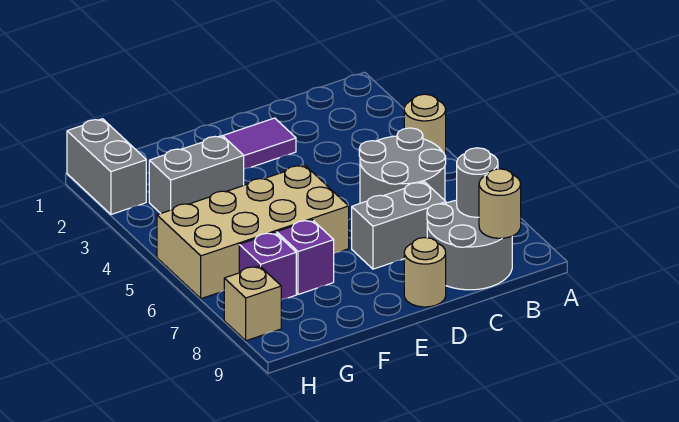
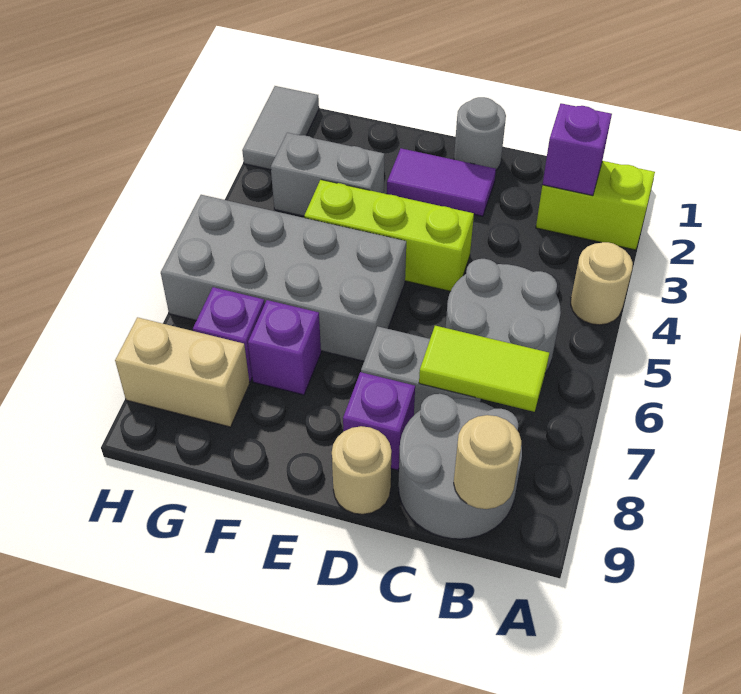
none -> lime 1x2 brick [536,161,655,250]
none -> purple 1x1 brick [542,103,612,196]
none -> lime 1x2 tile [419,326,549,412]
grey 1x1 round brick [457,148,498,217] -> grey 1x1 round brick moved to [454,97,506,170]
none -> lime 1x3 brick [304,180,474,291]
none -> purple 1x1 brick [343,372,415,470]
tan 2x4 brick [157,165,349,299] -> grey 2x4 brick [161,195,406,361]
grey 1x2 brick [67,119,146,214] -> grey 1x2 tile [242,86,319,170]
tan 1x1 brick [224,266,281,341] -> tan 1x2 brick [115,317,250,427]

